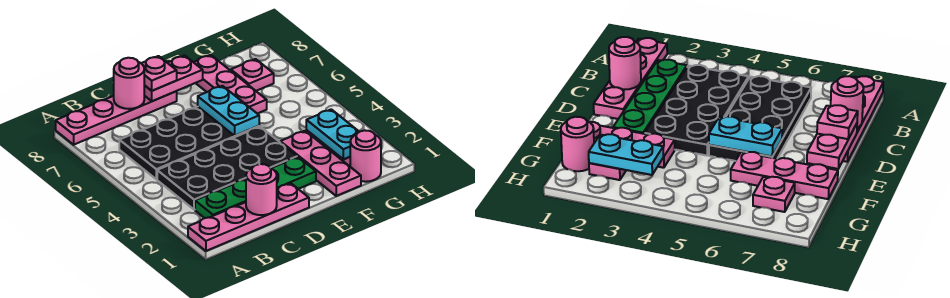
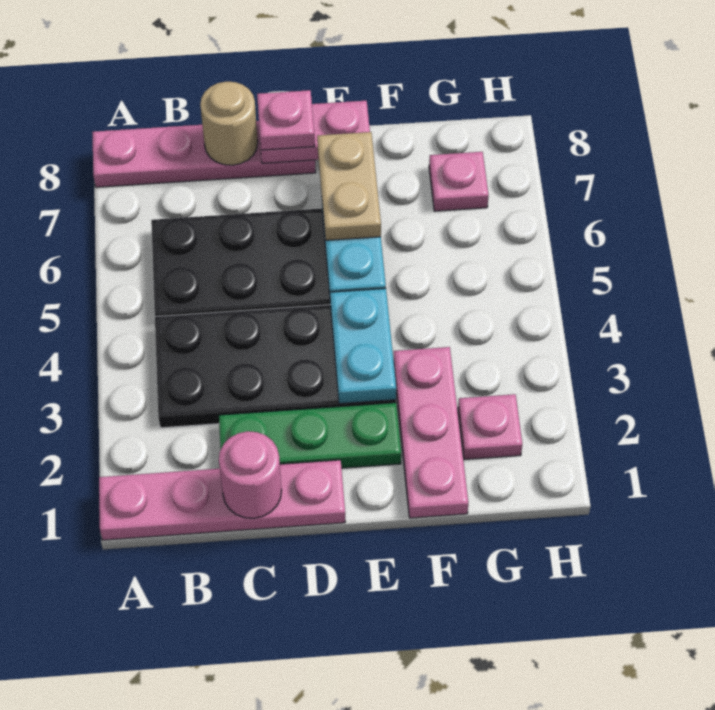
green 1x4 plate [195,157,316,218] -> green 1x3 plate [219,403,401,468]
pink 1x1 round brick [114,58,144,109] -> tan 1x1 round brick [200,82,258,165]
none -> tan 1x2 plate [317,132,381,240]
pink 1x3 plate [194,55,267,114] -> none
pink 1x1 round brick [350,130,381,182] -> none
cyan 1x2 plate [306,109,359,159] -> cyan 1x2 plate moved to [330,288,396,404]

